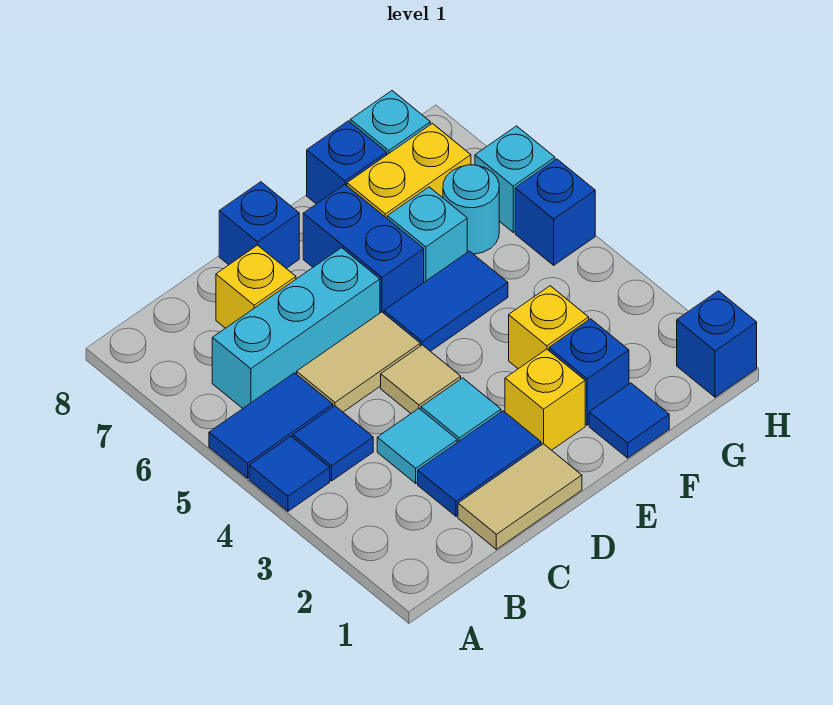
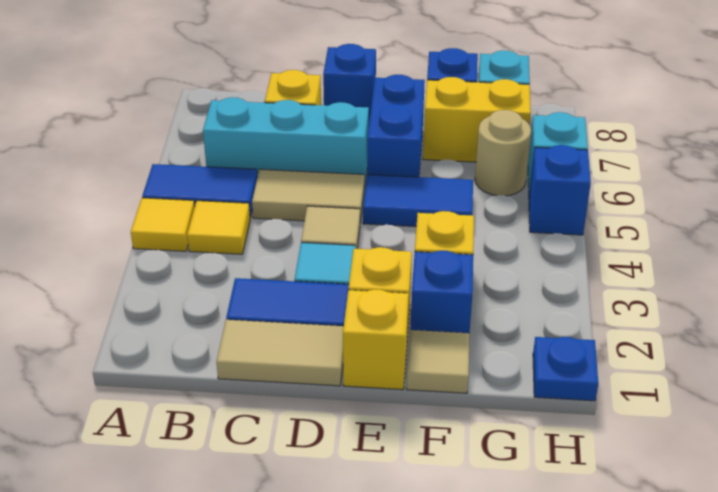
blue 1x1 tile [249,436,330,511] -> yellow 1x1 tile [131,198,195,251]
blue 1x1 tile [293,406,373,481] -> yellow 1x1 tile [187,201,250,254]
cyan 1x1 tile [377,409,457,483] -> none
none -> yellow 1x1 brick [343,289,409,390]
blue 1x1 tile [589,383,669,458] -> tan 1x1 tile [407,330,470,393]
cyan 1x1 brick [387,187,467,282] -> none
cyan 1x1 round brick [443,165,499,254] -> tan 1x1 round brick [475,110,531,196]
blue 1x1 brick [677,291,757,397] -> blue 1x1 plate [533,337,598,401]

